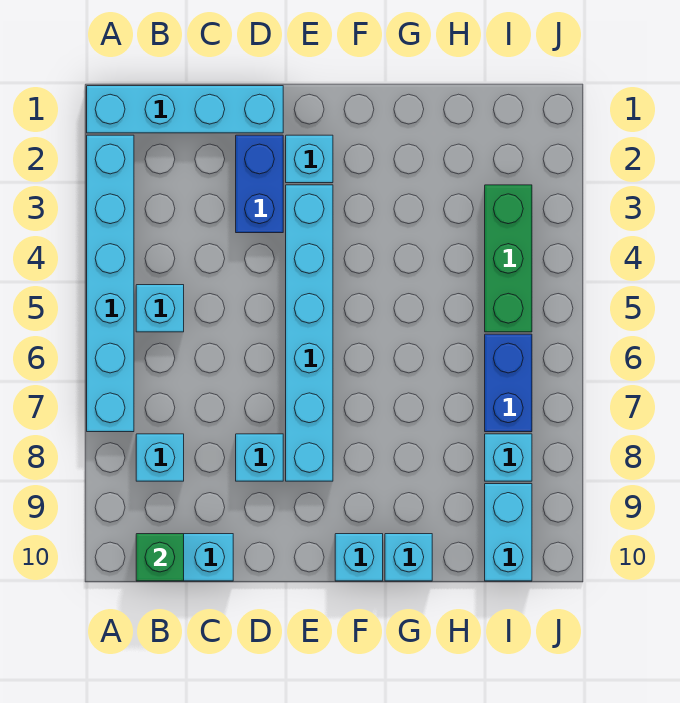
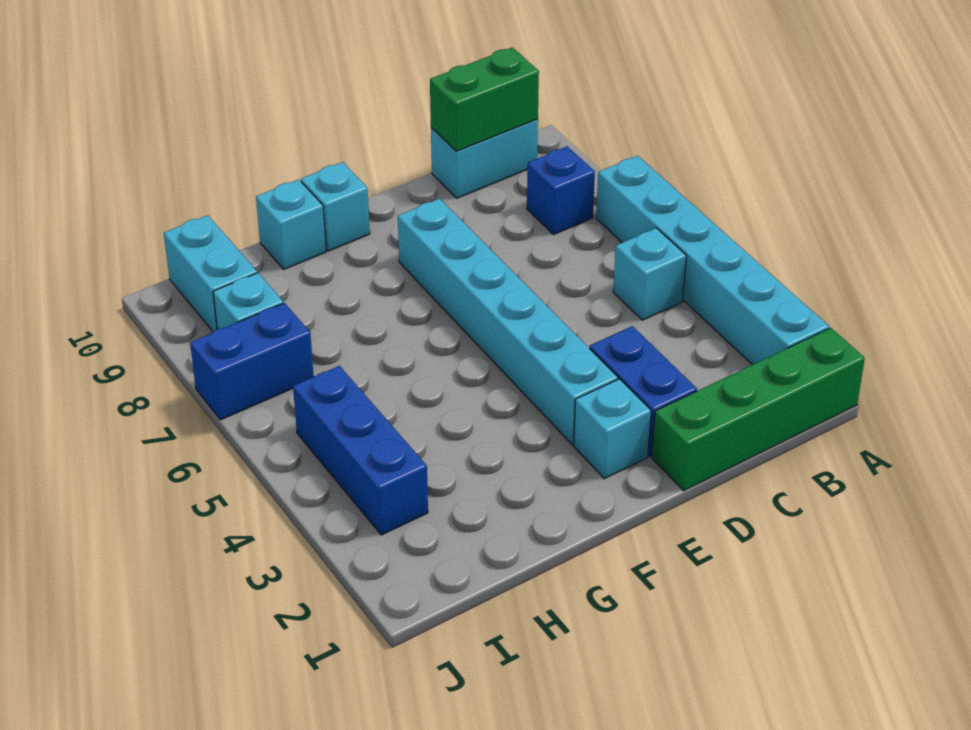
cyan 1x4 brick [87,86,283,133] -> green 1x4 brick [652,328,865,491]
cyan 1x1 brick [136,434,184,481] -> blue 1x1 brick [527,146,595,234]
green 1x1 brick [136,534,184,581] -> green 1x2 brick [430,47,539,151]
cyan 1x1 brick [236,434,283,481] -> none
green 1x3 brick [485,185,532,332] -> blue 1x3 brick [293,366,428,535]
blue 1x2 brick [485,334,532,432] -> blue 1x2 brick turned to [190,303,314,420]

